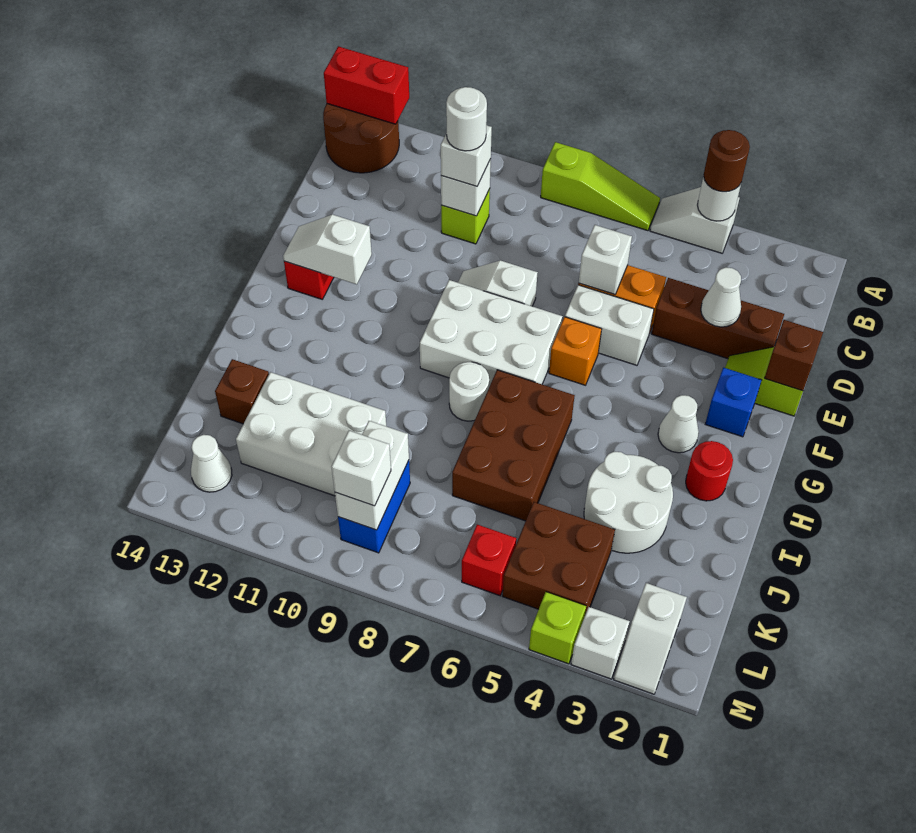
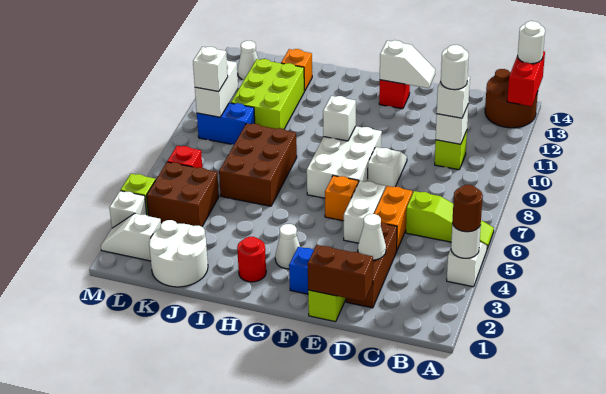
lime 1x3 slope [541,142,660,231] -> lime 1x3 slope turned to [406,191,494,249]
white 1x1 brick [579,225,632,294] -> white 1x1 brick moved to [323,96,356,141]
brown 1x1 brick [764,320,823,391] -> brown 1x2 brick [308,245,373,302]
white 1x2 slope [283,215,372,284] -> white 1x2 slope turned to [380,40,435,88]
brown 2x3 brick [452,370,575,521] -> brown 2x3 brick turned to [219,123,297,206]
white 1x1 round brick [449,362,489,421] -> white 1x1 round brick moved to [518,21,545,64]
white 2x2 round brick [584,452,673,553] -> white 2x2 round brick moved to [149,220,208,287]
white 2x3 brick [236,372,386,496] -> lime 2x3 brick [231,59,304,129]
brown 1x1 brick [215,359,269,424] -> orange 1x1 brick [281,49,312,91]
white 1x2 brick [335,421,409,530] -> white 1x2 brick turned to [195,61,238,117]

